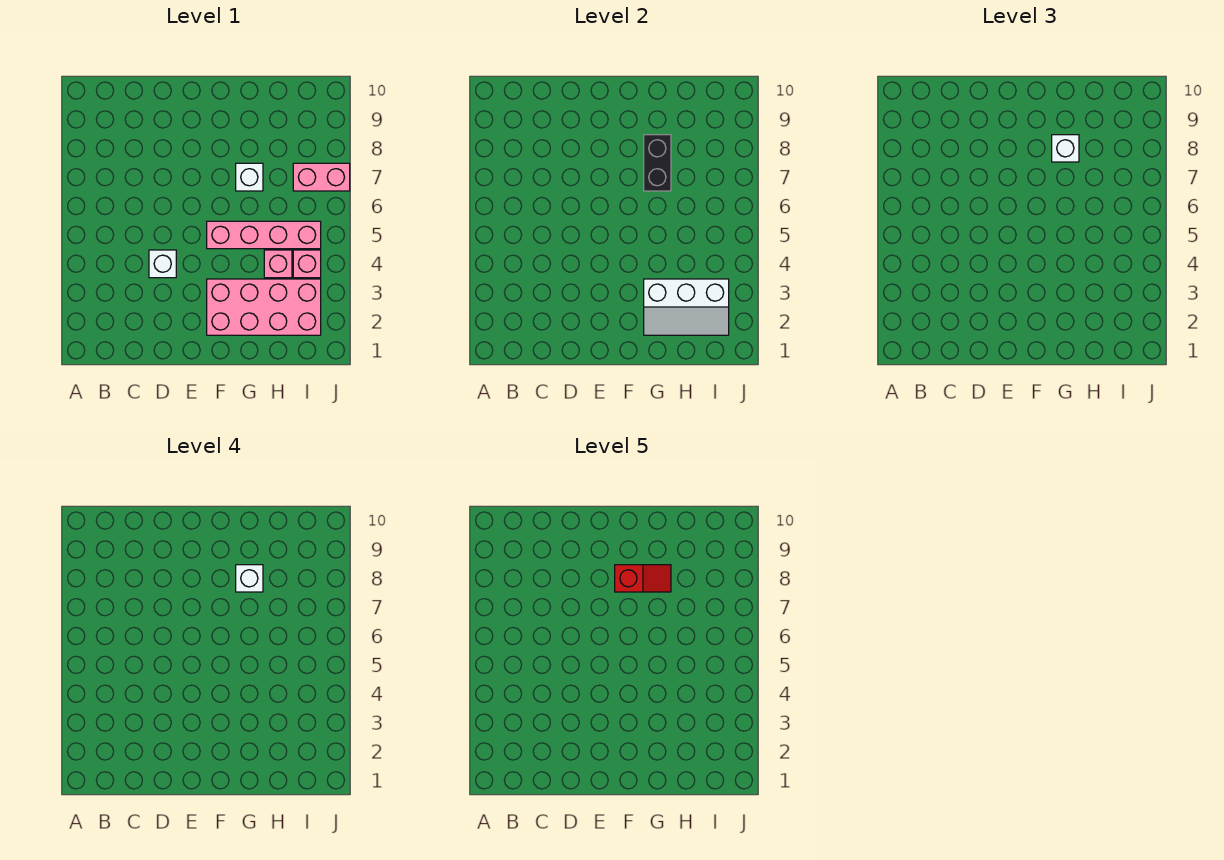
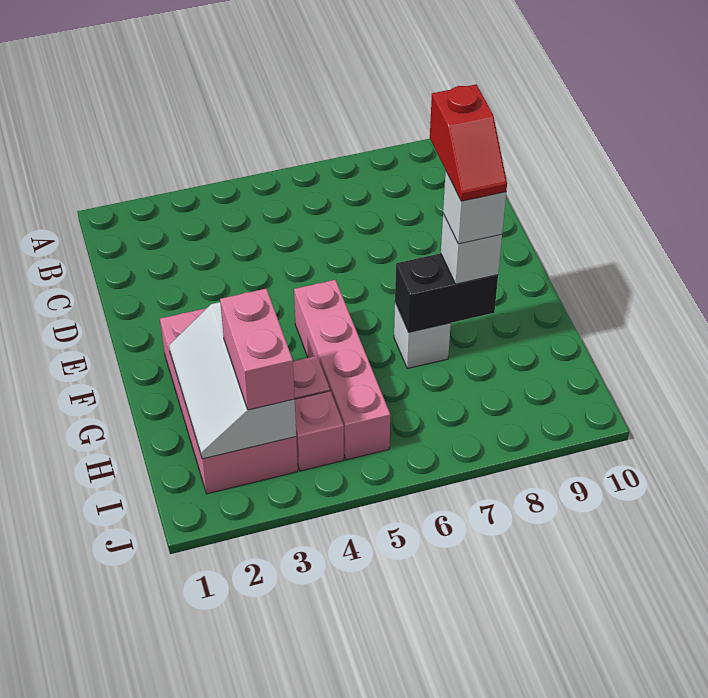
white 1x1 brick [149,250,176,278] -> none
pink 1x2 brick [293,163,350,191] -> pink 1x2 brick moved to [220,289,295,410]

